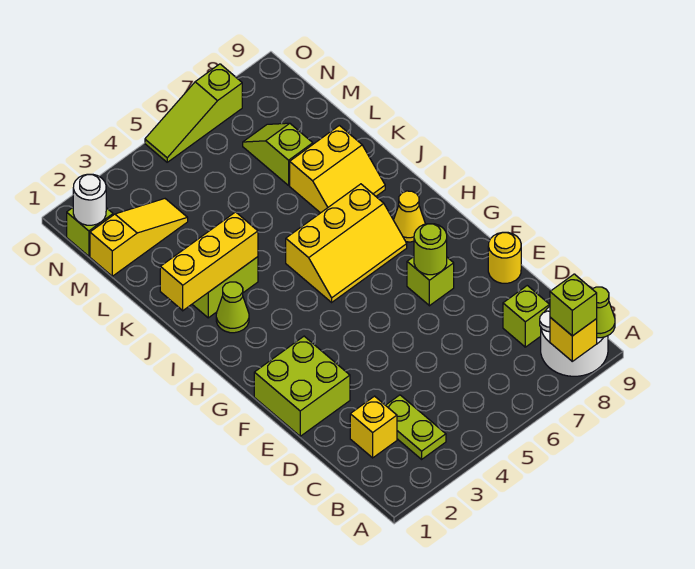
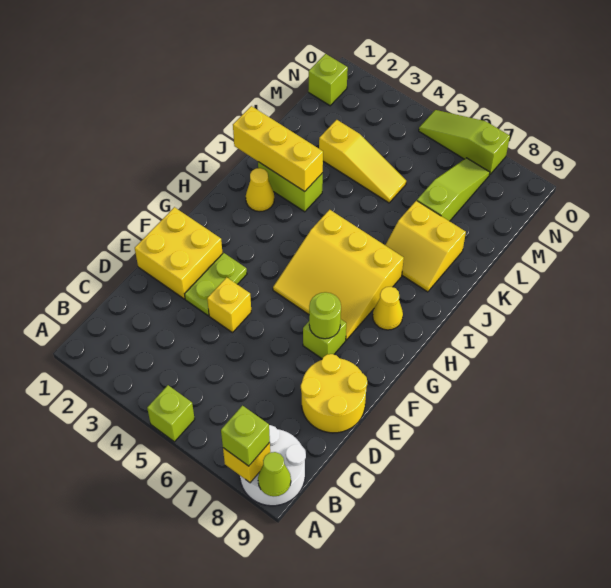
lime 1x2 plate [386,395,446,459] -> lime 1x2 plate moved to [185,253,247,316]
yellow 1x1 brick [350,396,397,458] -> yellow 1x1 brick moved to [207,277,251,333]
lime 1x1 brick [503,286,550,347] -> lime 1x1 brick moved to [147,385,195,442]
lime 2x2 brick [254,336,350,436] -> yellow 2x2 brick [135,207,223,299]
yellow 1x1 round brick [488,232,521,283] -> yellow 2x2 round brick [301,354,367,433]
yellow 2x3 slope [286,184,407,302] -> yellow 3x3 slope [273,210,404,340]
lime 1x1 cone [216,282,249,333] -> yellow 1x1 cone [246,168,274,212]
lime 1x2 slope [243,123,313,185] -> lime 1x3 slope [417,158,490,221]
yellow 1x3 slope [90,199,188,276] -> yellow 1x3 slope moved to [319,120,406,203]
white 1x1 round brick [73,174,106,225] -> none

